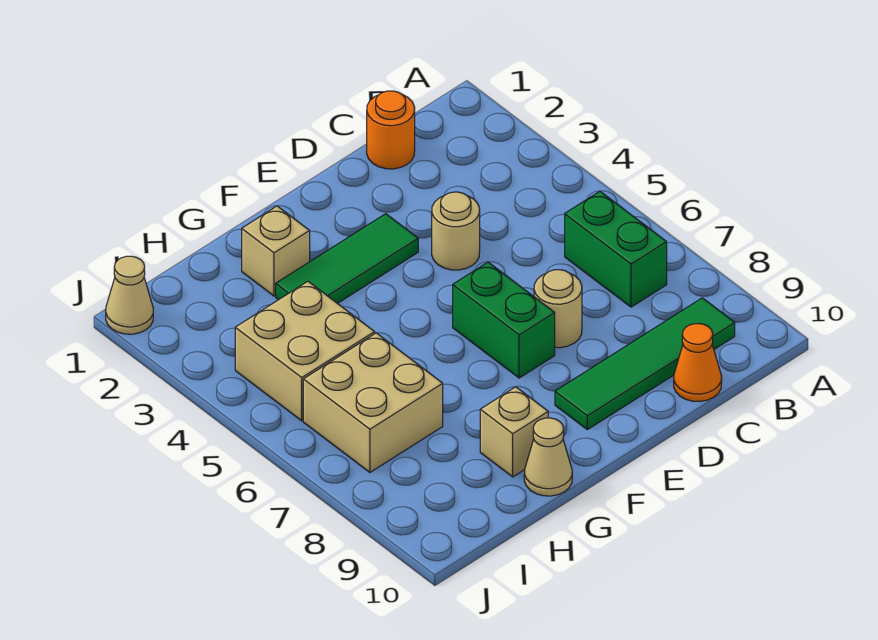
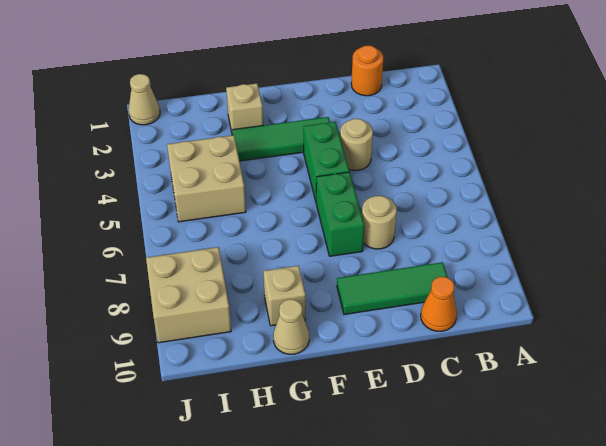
green 1x2 brick [565,191,667,307] -> green 1x2 brick moved to [304,122,349,201]
green 1x4 tile [555,298,735,430] -> green 1x3 tile [337,262,448,315]
tan 2x2 brick [303,333,443,472] -> tan 2x2 brick moved to [146,247,231,343]

